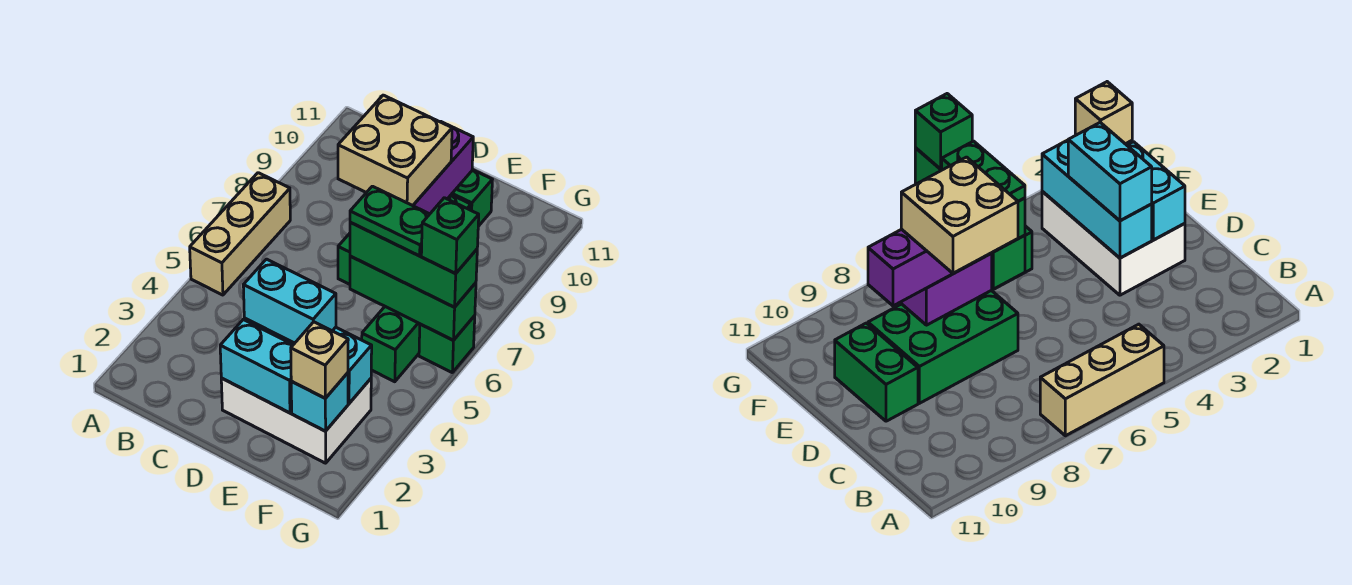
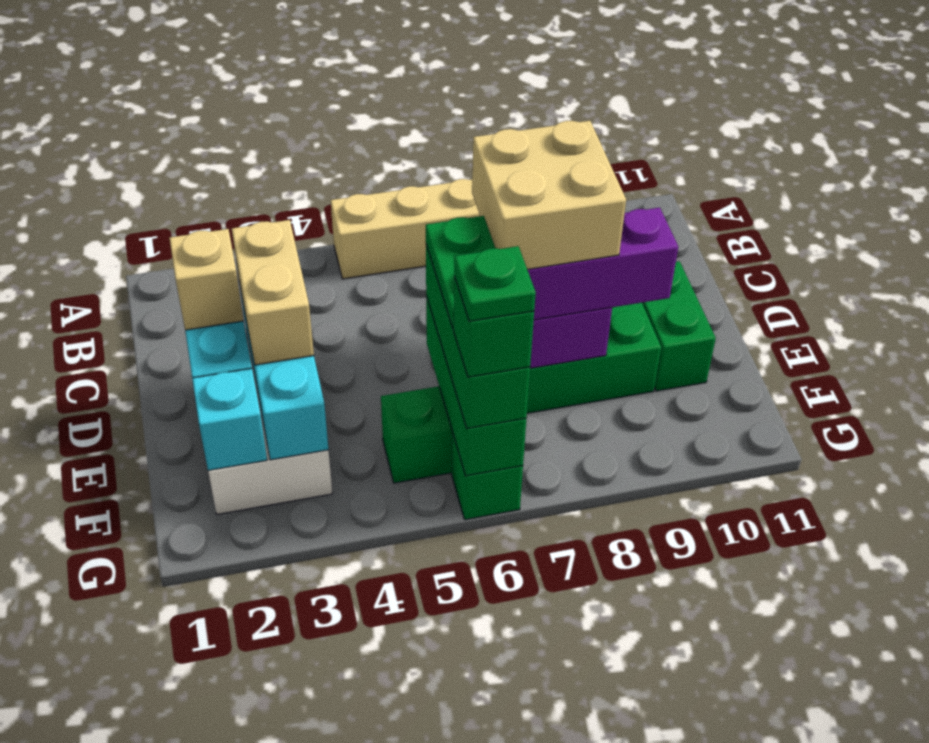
cyan 1x2 brick [243,259,336,343] -> tan 1x2 brick [232,220,314,365]
tan 1x1 brick [291,322,348,398] -> tan 1x1 brick moved to [170,229,243,330]
none -> green 1x1 plate [454,246,536,321]

